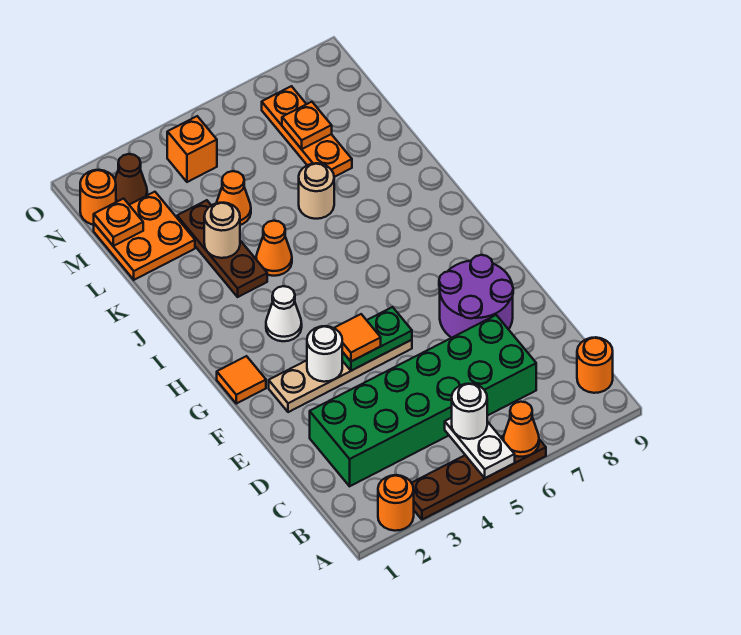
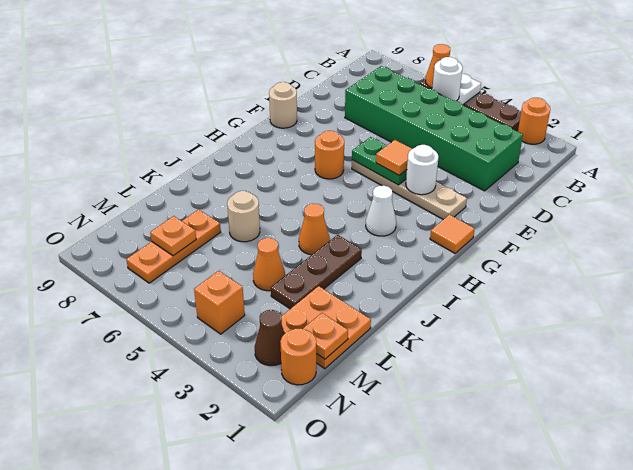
orange 1x1 round brick [577,337,613,393] -> orange 1x1 round brick moved to [315,131,344,179]
purple 2x2 round brick [439,255,513,338] -> none
tan 1x1 round brick [204,203,240,258] -> tan 1x1 round brick moved to [269,82,297,128]

